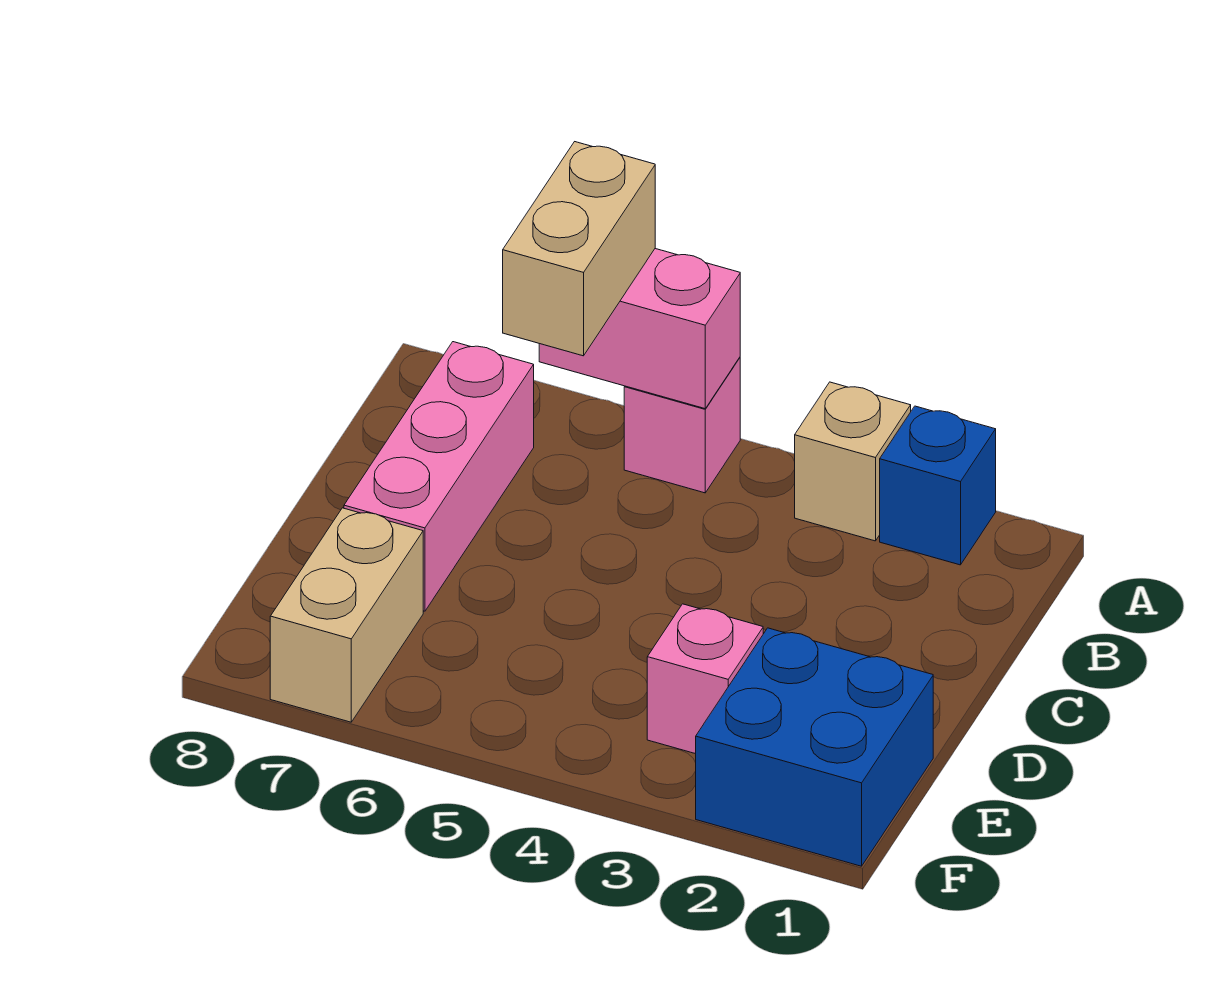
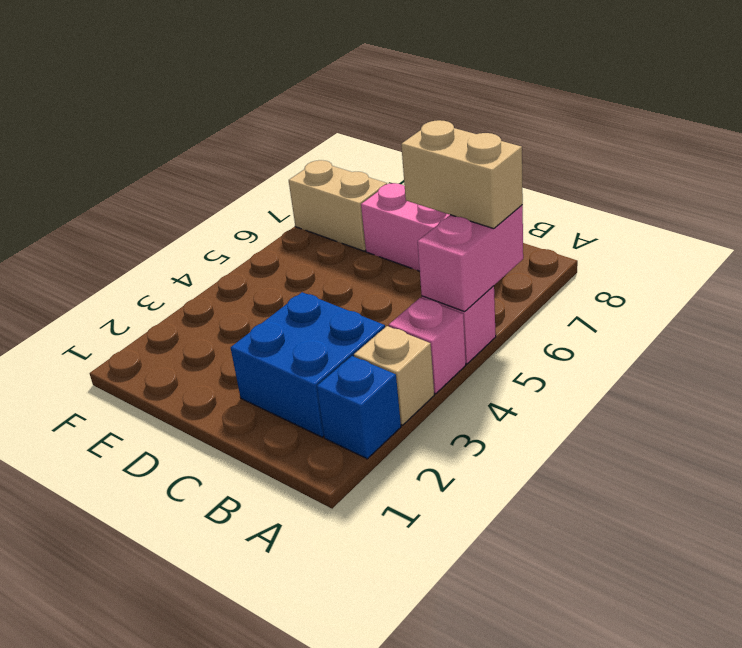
blue 2x2 brick [696,628,933,866] -> blue 2x2 brick moved to [231,292,385,437]
pink 1x1 brick [647,604,763,754] -> pink 1x1 brick moved to [389,298,466,394]

